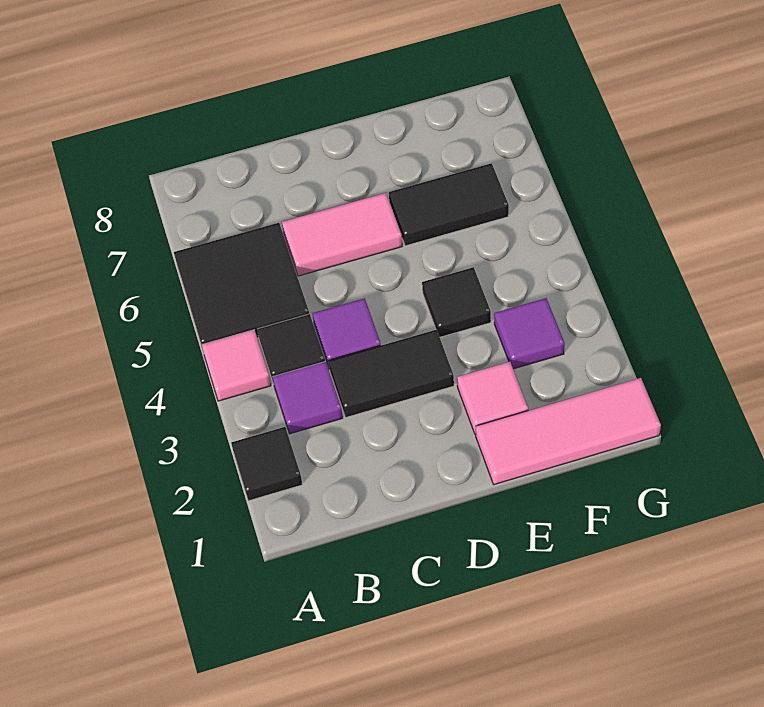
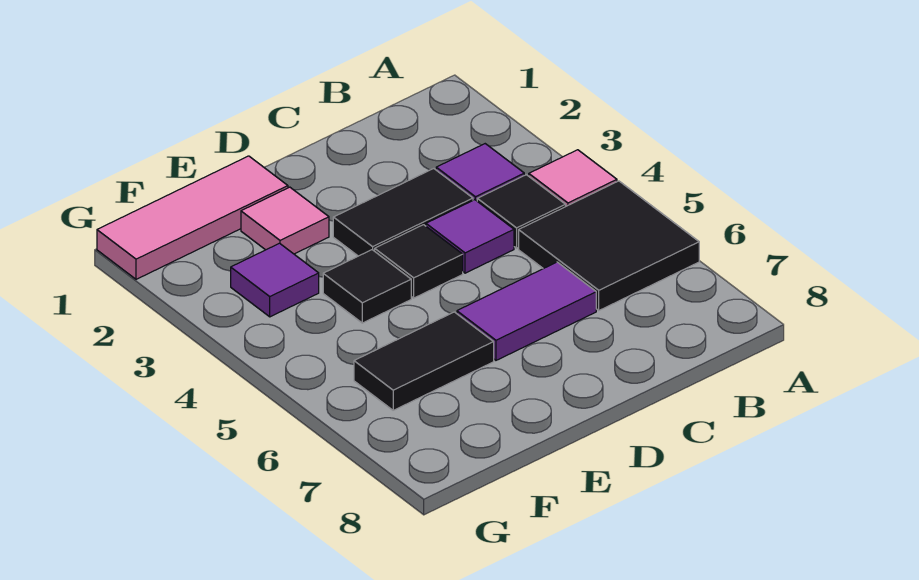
black 1x1 tile [231,427,302,501] -> black 1x1 tile moved to [375,225,463,298]
pink 1x2 tile [282,193,402,276] -> purple 1x2 tile [457,262,596,360]

